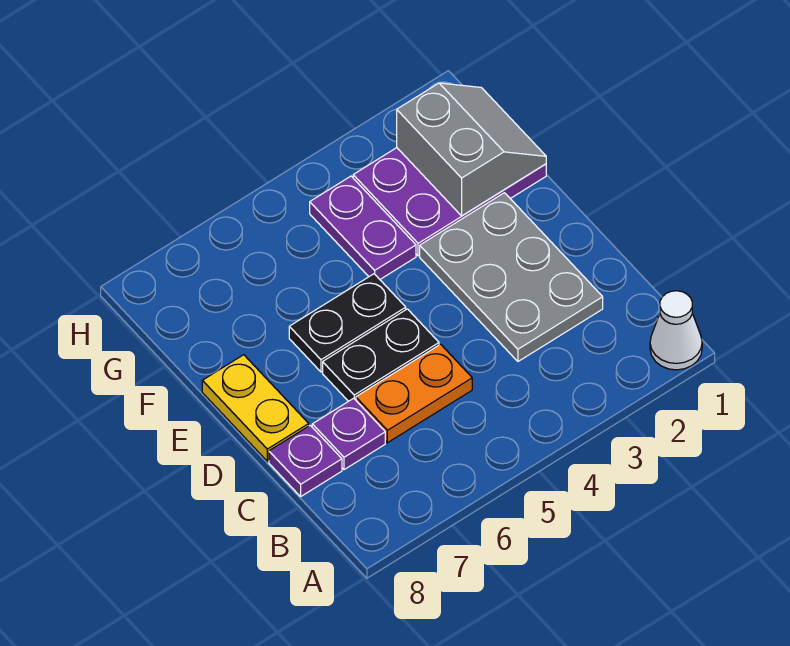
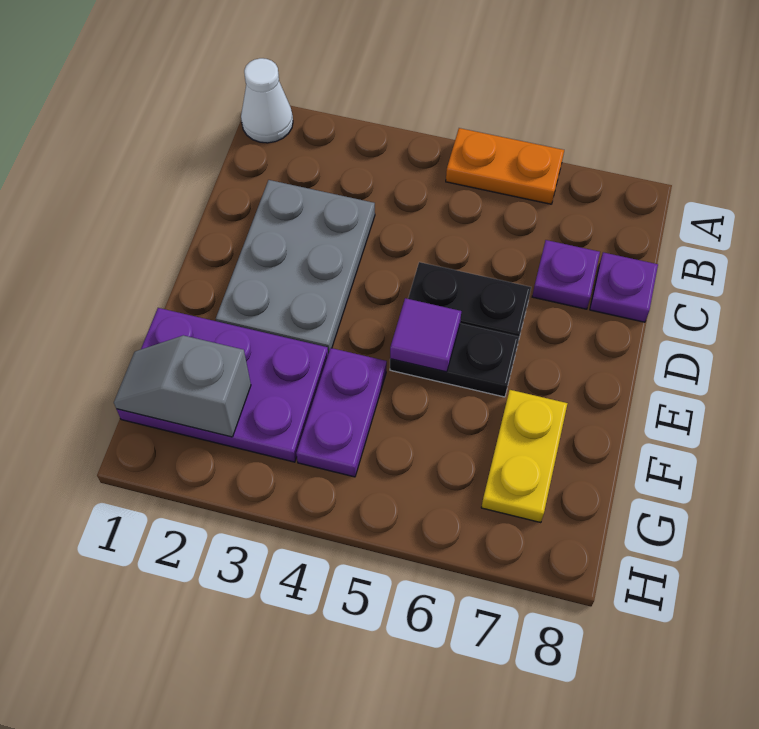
orange 1x2 plate [356,344,472,443] -> orange 1x2 plate moved to [446,128,564,204]
yellow 1x2 plate [202,355,309,461] -> yellow 1x2 plate moved to [481,390,568,523]
none -> purple 1x1 tile [390,298,461,372]
grey 2x2 slope [397,83,546,216] -> grey 1x2 slope [114,335,251,437]

